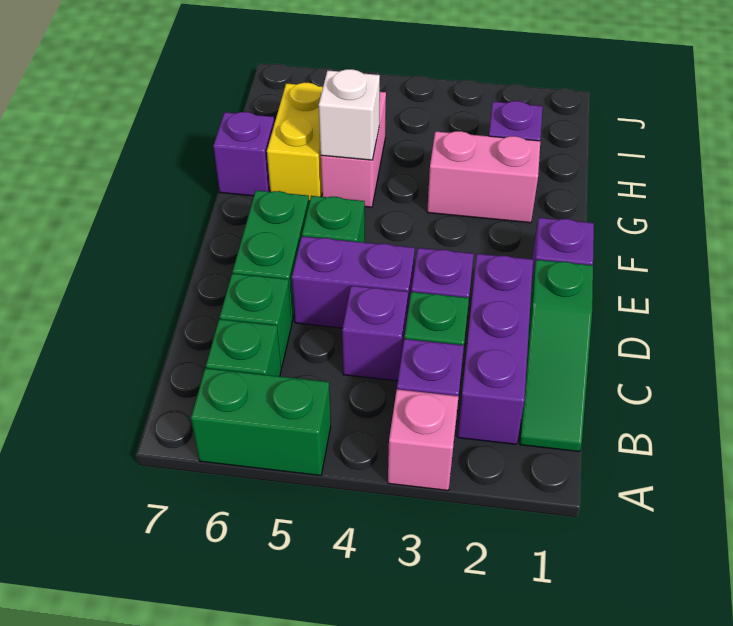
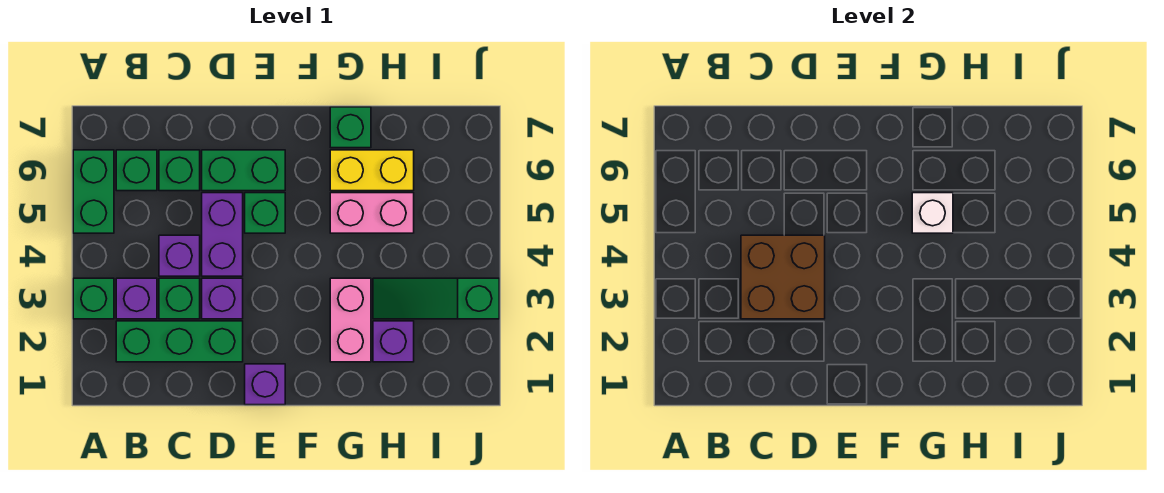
pink 1x1 brick [388,389,459,490] -> green 1x1 brick [73,278,114,319]
green 1x3 slope [520,260,593,452] -> green 1x3 slope moved to [373,278,499,319]
purple 1x3 brick [457,254,533,444] -> green 1x3 brick [116,321,243,362]
none -> brown 2x2 brick [741,235,825,319]
purple 1x1 brick [213,112,274,196] -> green 1x1 brick [330,107,371,148]

